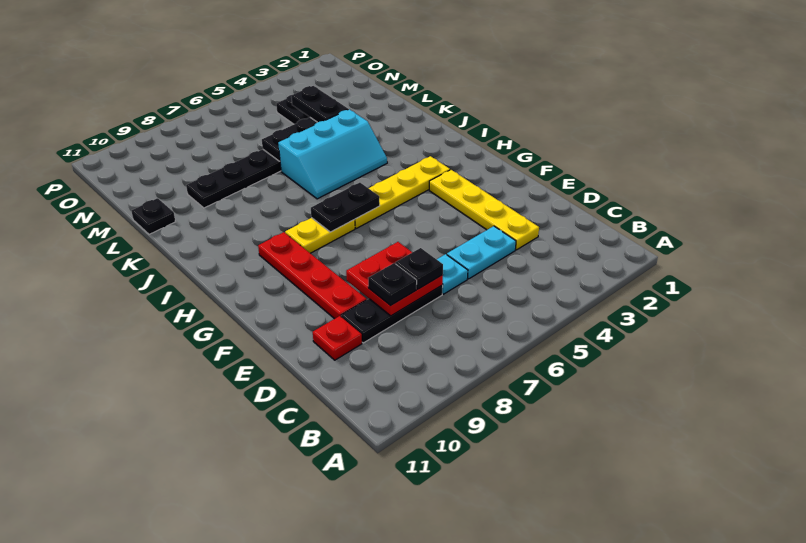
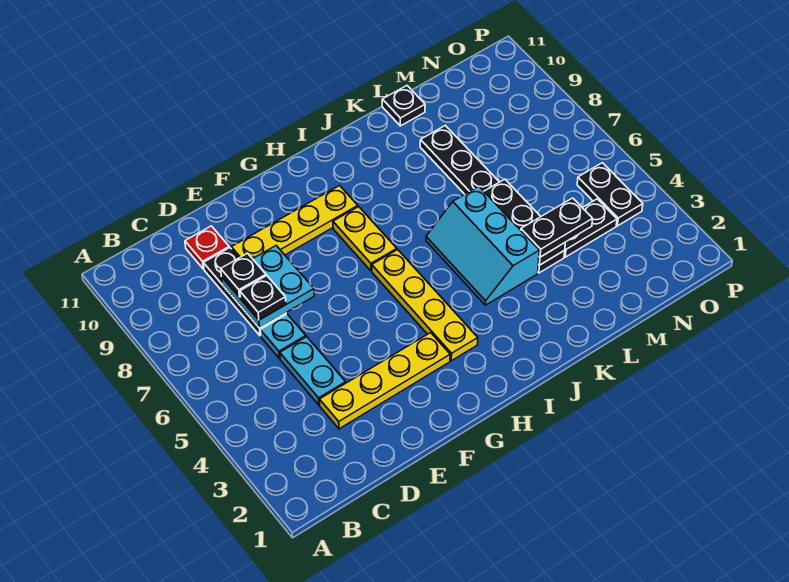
red 2x2 plate [346,242,443,316] -> cyan 2x2 plate [222,246,314,328]
red 1x4 plate [258,232,367,319] -> yellow 1x4 plate [231,186,358,259]
black 1x2 plate [311,183,380,232] -> black 1x2 plate moved to [577,163,643,226]

